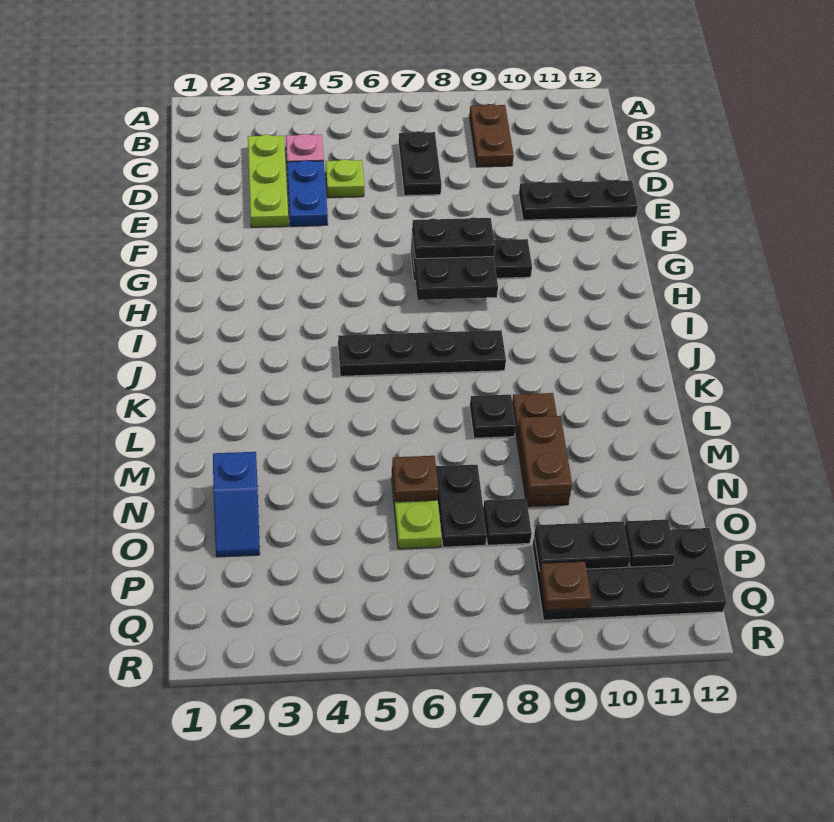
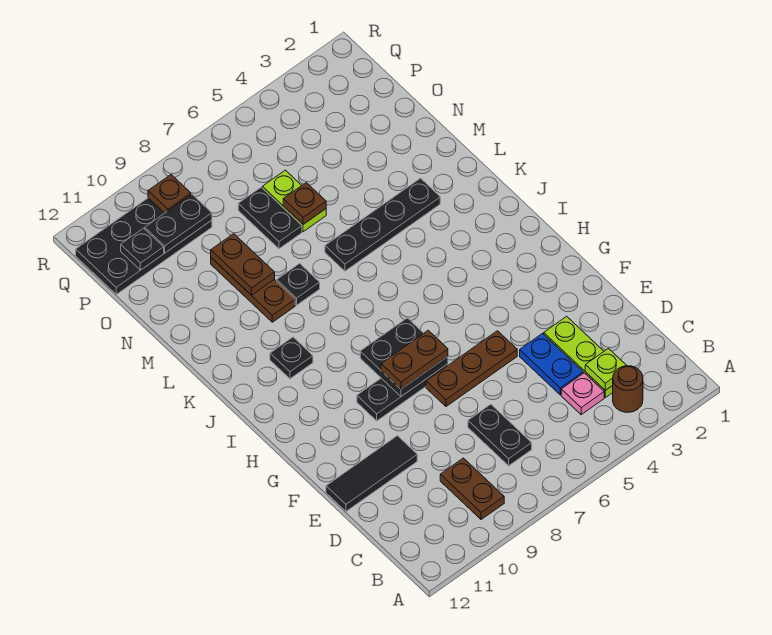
none -> brown 1x1 round brick [612,366,643,412]
lime 1x1 plate [326,159,364,198] -> lime 1x1 plate moved to [585,349,627,390]
black 1x3 plate [519,180,638,220] -> black 1x3 tile [326,436,417,511]
none -> brown 1x3 plate [426,331,517,406]
black 1x2 plate [412,217,495,259] -> brown 1x2 plate [381,330,448,389]
black 1x4 plate [338,330,506,376] -> black 1x4 plate moved to [325,178,440,271]
blue 1x2 slope [213,452,260,557] -> none
black 1x1 plate [483,499,532,545] -> black 1x1 plate moved to [270,337,313,379]

